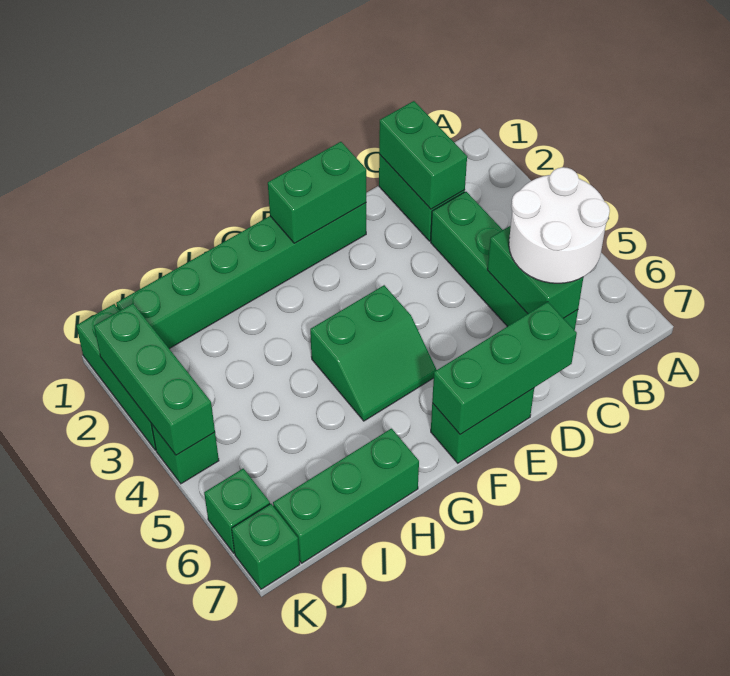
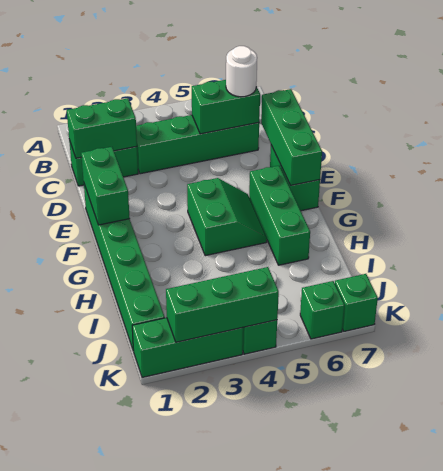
white 2x2 round brick [509,167,610,283] -> white 1x1 round brick [226,46,257,97]
green 1x3 brick [273,429,419,563] -> green 1x3 brick moved to [249,166,310,265]

